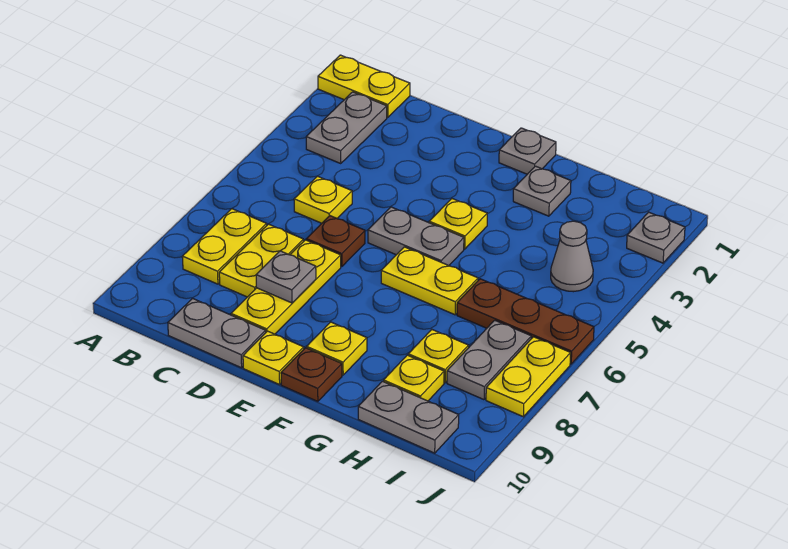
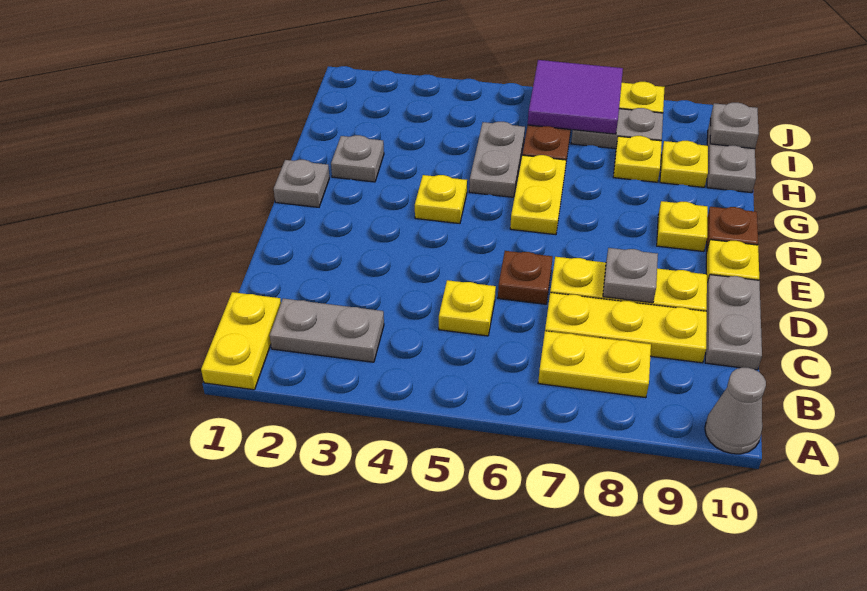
yellow 1x2 plate [219,224,304,297] -> yellow 1x3 plate [545,293,707,363]
grey 1x2 plate [368,207,464,265] -> grey 1x2 plate moved to [469,122,525,197]
grey 1x1 cone [551,221,593,292] -> grey 1x1 cone moved to [705,368,766,454]
none -> purple 2x2 tile [528,60,623,134]
grey 1x1 plate [627,212,685,263] -> grey 1x1 plate moved to [710,103,759,149]

